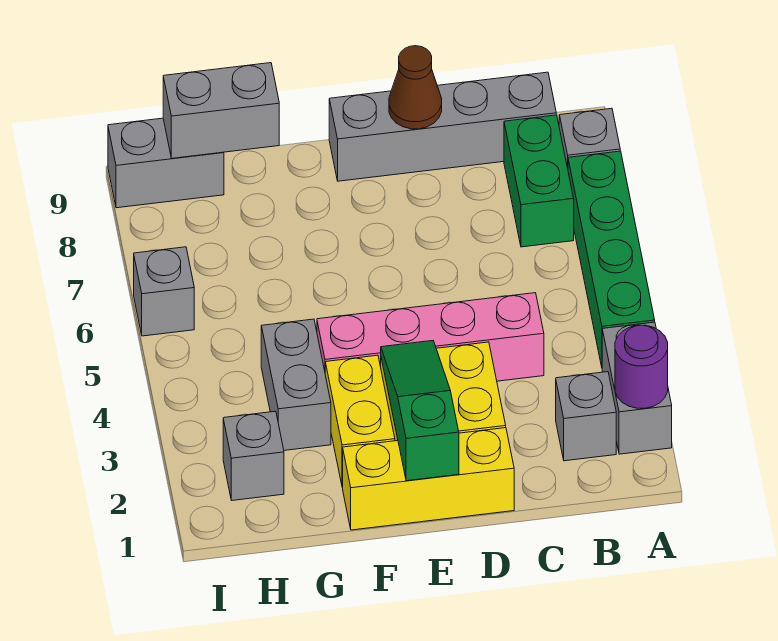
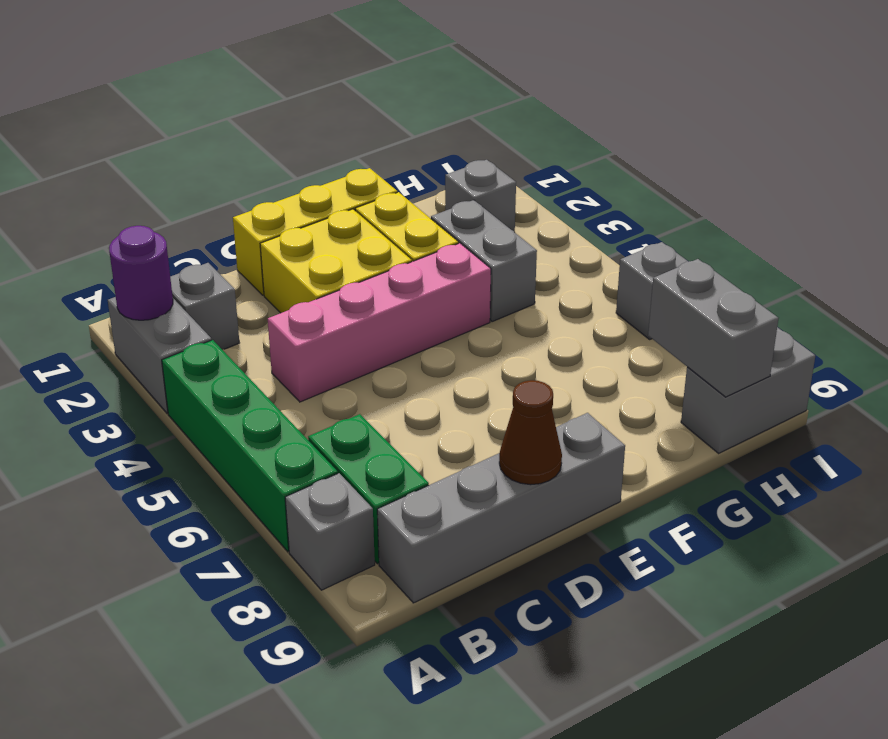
green 1x3 slope [381,341,459,481] -> none
grey 1x2 brick [163,63,279,158] -> grey 1x2 brick turned to [648,259,778,397]

